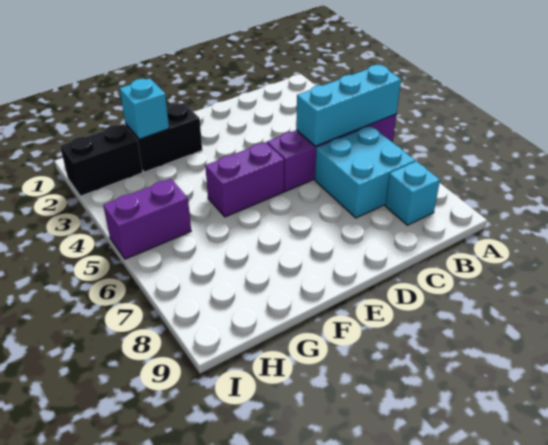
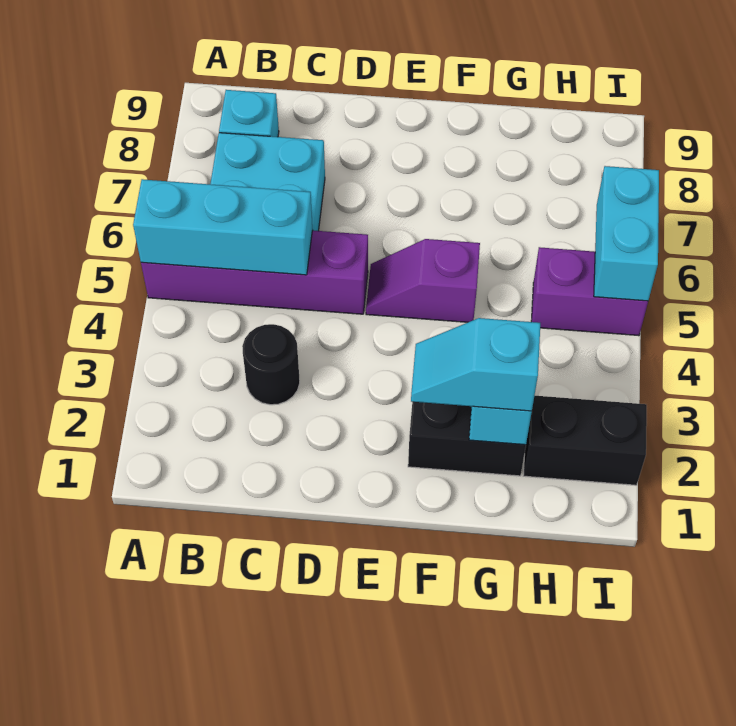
none -> black 1x1 round brick [242,324,300,405]
purple 1x2 brick [205,142,284,217] -> purple 1x2 slope [366,239,480,322]
none -> cyan 1x2 slope [411,318,540,411]
none -> cyan 1x2 brick [594,166,659,301]

